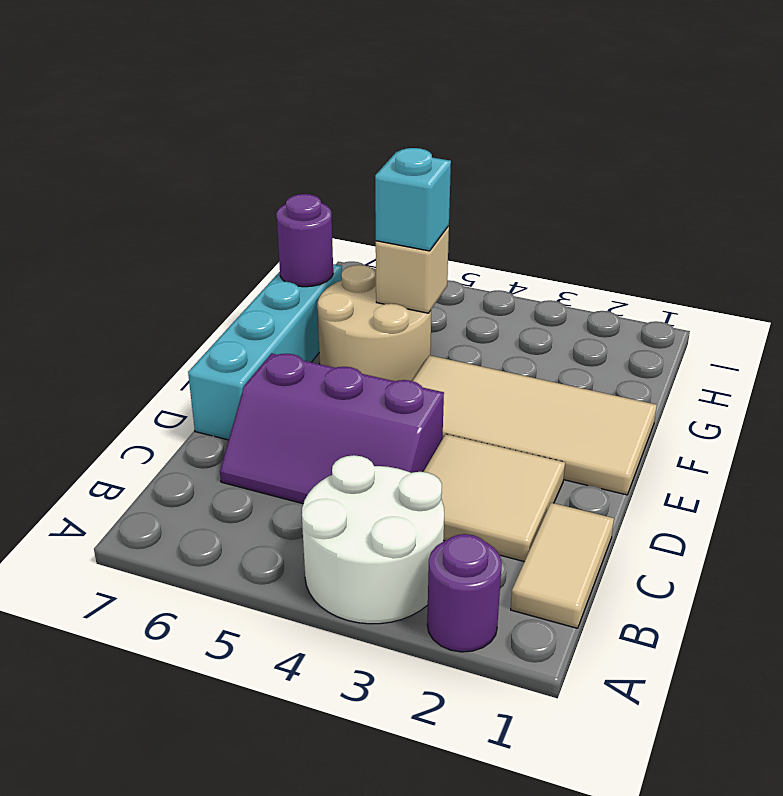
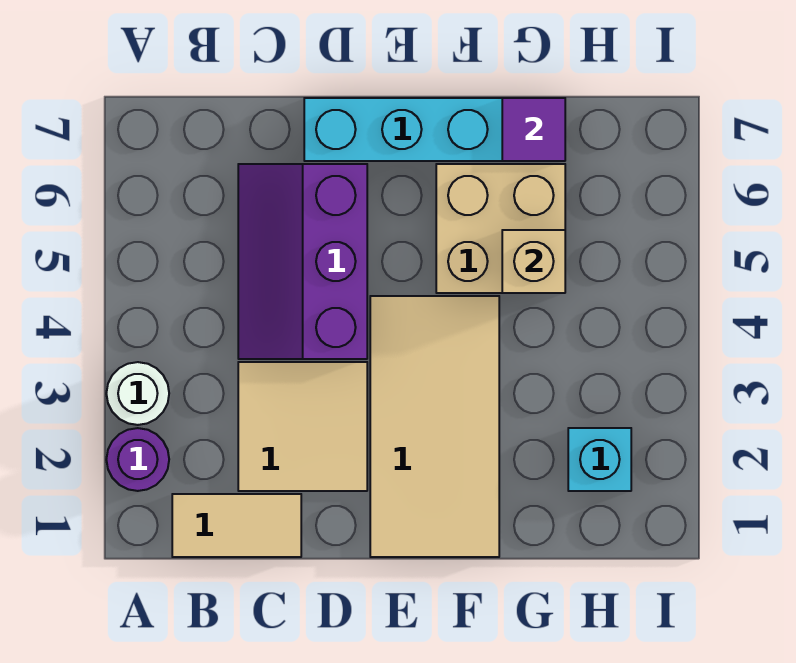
white 2x2 round brick [302,455,444,624] -> white 1x1 round brick [106,362,169,425]
tan 2x2 round brick [317,265,431,381] -> tan 2x2 brick [436,164,565,293]
cyan 1x1 brick [375,148,451,251] -> cyan 1x1 brick moved to [568,428,631,491]
purple 1x1 round brick [276,194,333,287] -> purple 1x1 tile [502,98,565,161]

